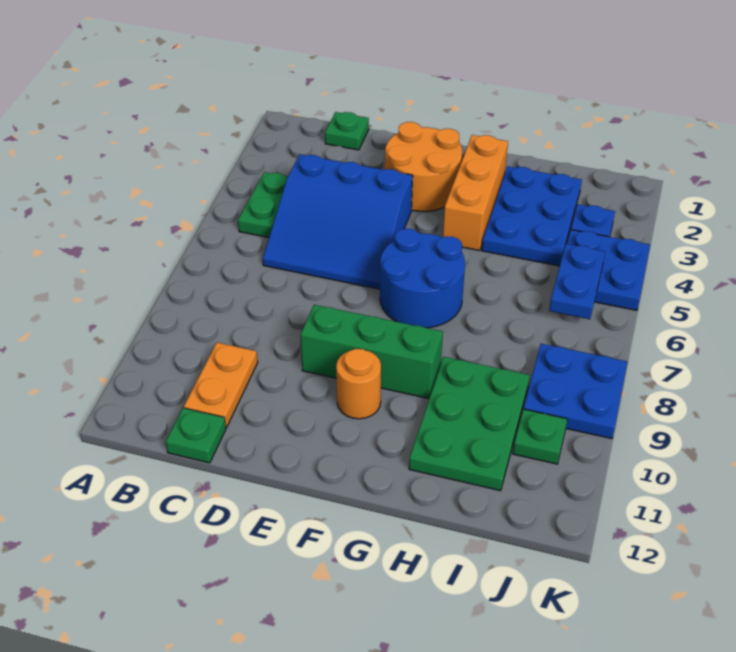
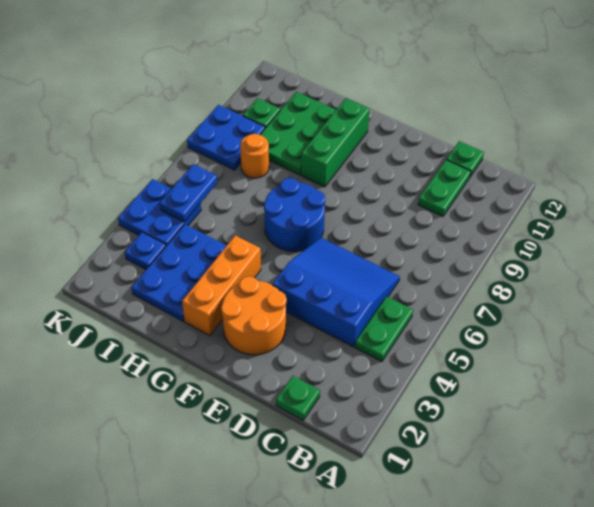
orange 1x2 plate [184,343,258,427] -> green 1x2 plate [418,160,471,216]
green 1x3 brick [300,305,443,398] -> green 1x3 brick turned to [301,98,370,187]
orange 1x1 round brick [336,349,381,419] -> orange 1x1 round brick moved to [240,134,269,178]

